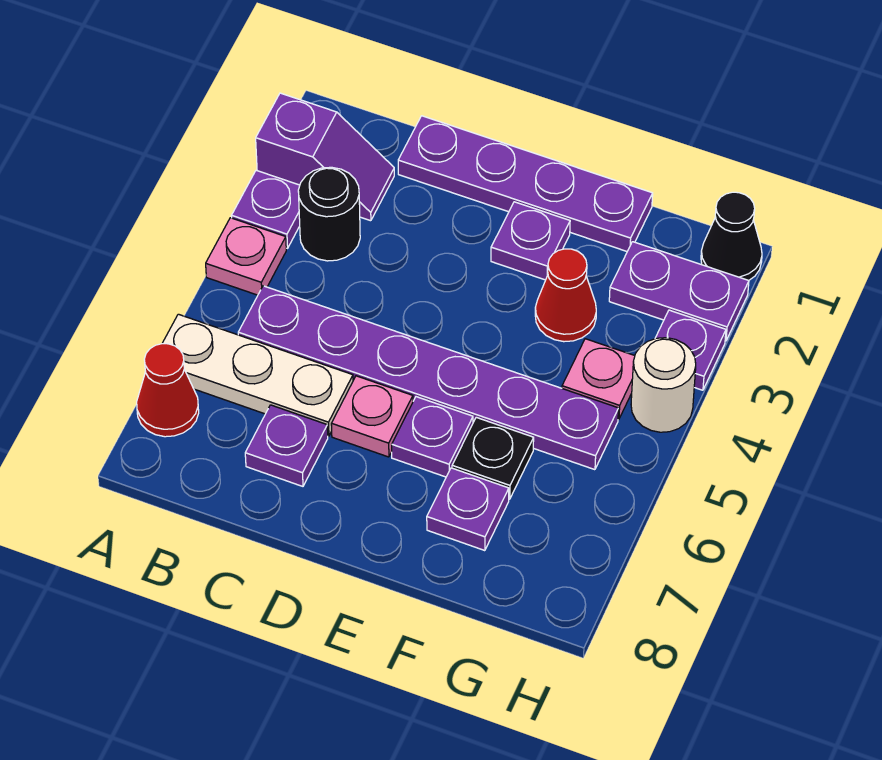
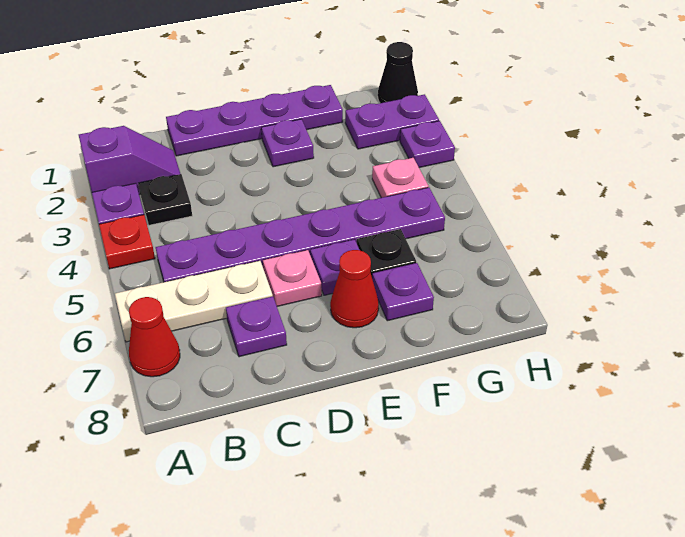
pink 1x1 plate [206,218,286,295] -> red 1x1 plate [99,215,155,269]
black 1x1 round brick [298,167,360,261] -> black 1x1 plate [138,174,192,225]
red 1x1 cone [535,249,596,342] -> red 1x1 cone moved to [330,250,379,328]
white 1x1 round brick [631,338,696,432] -> none

